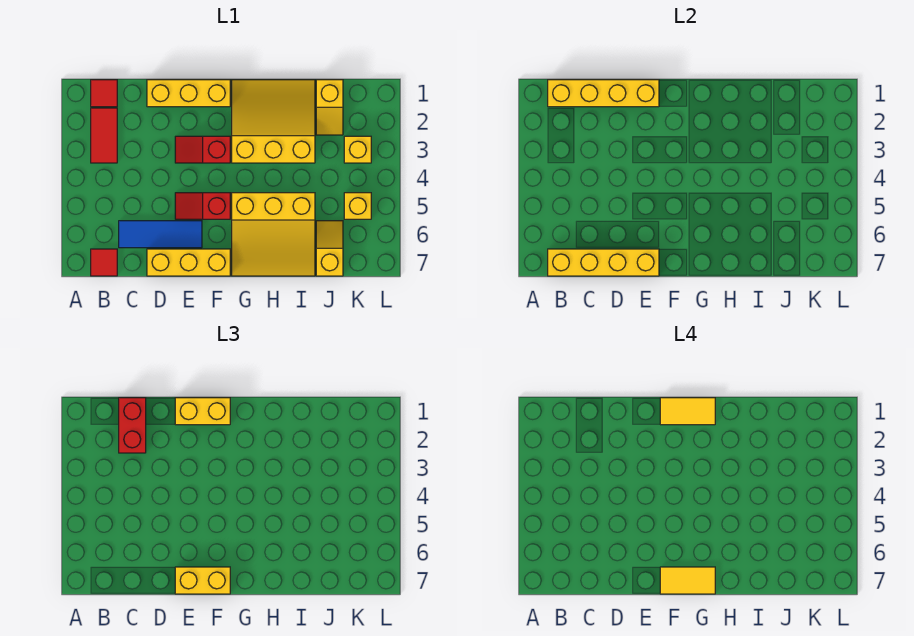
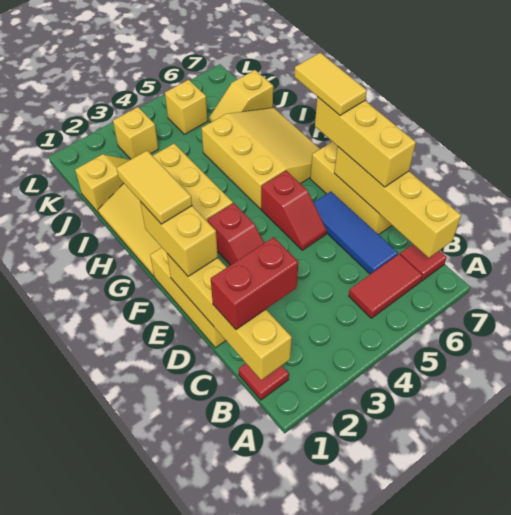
red 1x2 tile [91,108,117,163] -> red 1x2 tile moved to [349,254,422,318]
yellow 1x2 brick [175,567,230,594] -> yellow 1x3 brick [315,97,416,187]

